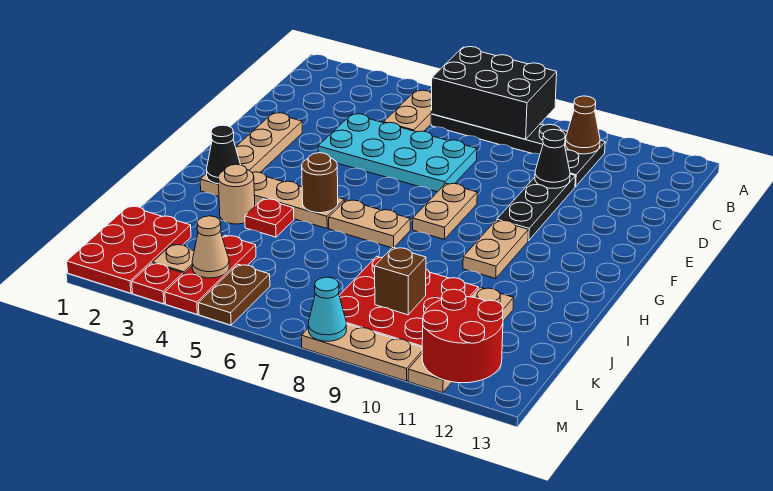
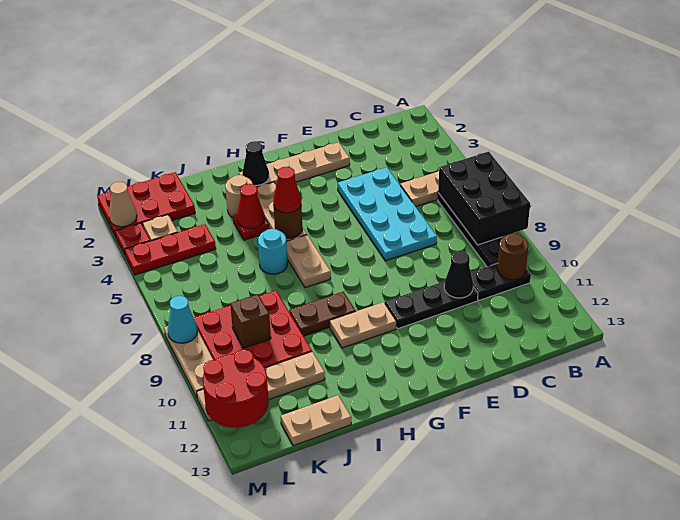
brown 1x1 cone [566,96,600,154] -> brown 1x1 round brick [497,233,528,280]
tan 1x2 plate [413,183,477,239] -> tan 1x2 plate moved to [281,395,351,446]
none -> red 1x1 cone [273,167,301,213]
none -> red 1x1 cone [237,184,265,229]
none -> cyan 1x1 round brick [258,229,288,274]
tan 1x1 cone [192,216,229,278] -> tan 1x1 cone moved to [109,182,137,227]
brown 1x2 plate [198,264,270,325] -> brown 1x2 plate moved to [289,292,356,336]

